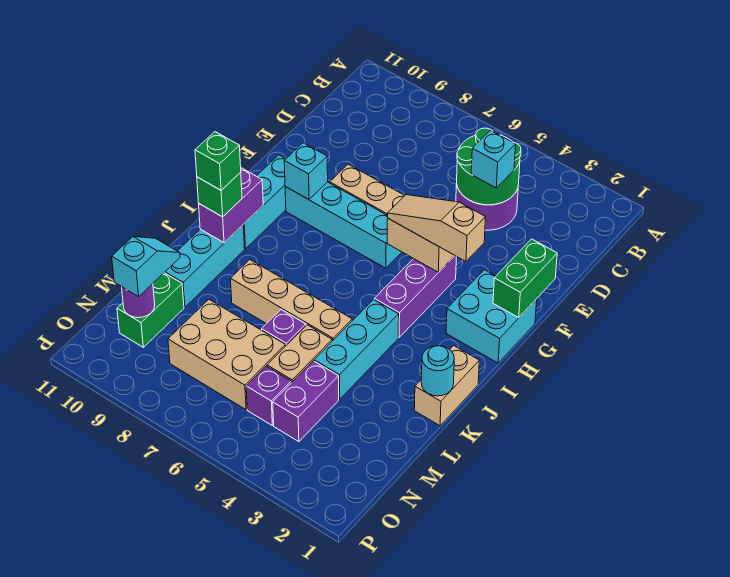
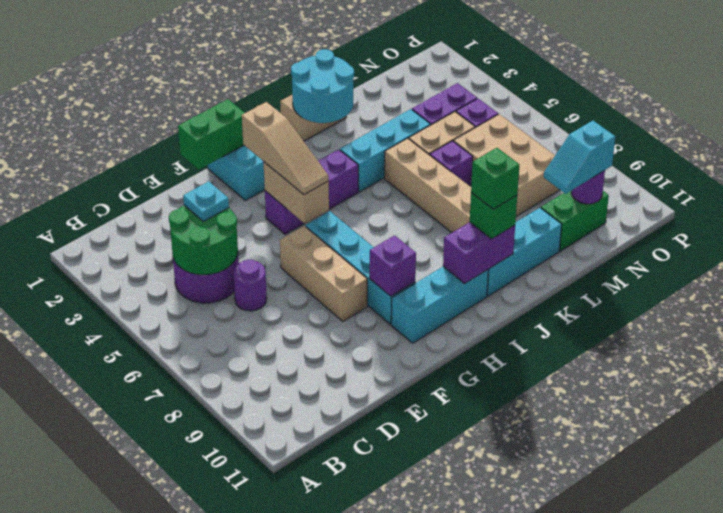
cyan 1x1 brick [471,130,516,188] -> cyan 1x1 plate [183,181,229,222]
none -> purple 1x1 round brick [233,259,267,311]
cyan 1x1 brick [284,143,328,200] -> purple 1x1 brick [370,235,416,296]
cyan 1x1 round brick [421,346,454,396] -> cyan 2x2 round brick [291,49,354,123]

